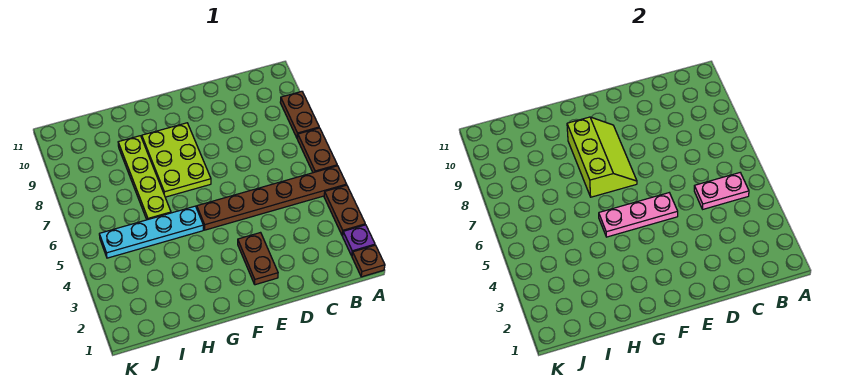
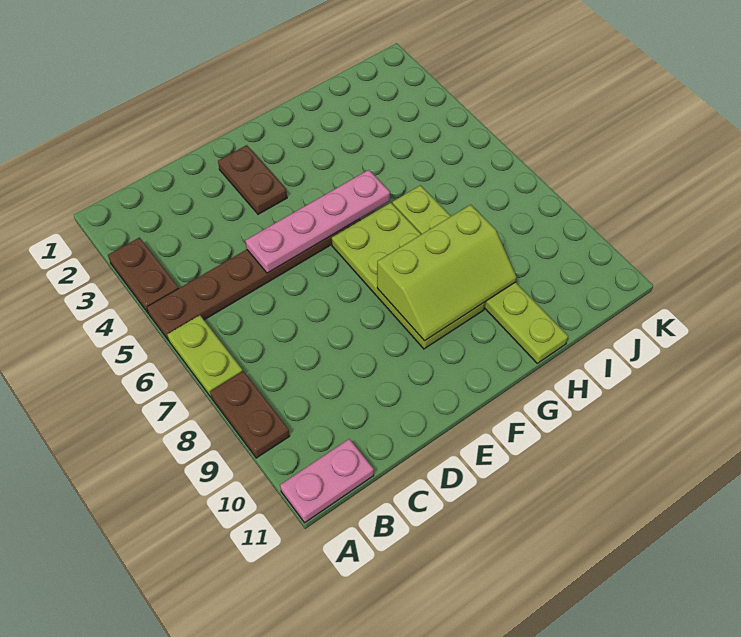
brown 1x1 plate [352,245,385,277] -> none
purple 1x1 plate [343,225,375,256] -> none
brown 1x2 plate [298,128,337,173] -> lime 1x2 plate [167,315,243,397]
pink 1x2 plate [694,173,749,209] -> pink 1x2 plate moved to [280,439,374,523]
pink 1x3 plate [599,193,678,237] -> pink 1x4 plate [245,170,390,273]
lime 2x3 plate [142,123,211,197] -> lime 2x4 plate [332,203,485,349]
lime 2x3 slope [567,117,637,197] -> lime 2x3 slope turned to [377,205,517,341]
cyan 1x4 plate [99,206,203,258] -> none
lime 1x4 plate [118,136,171,220] -> lime 1x6 plate [392,185,568,363]

